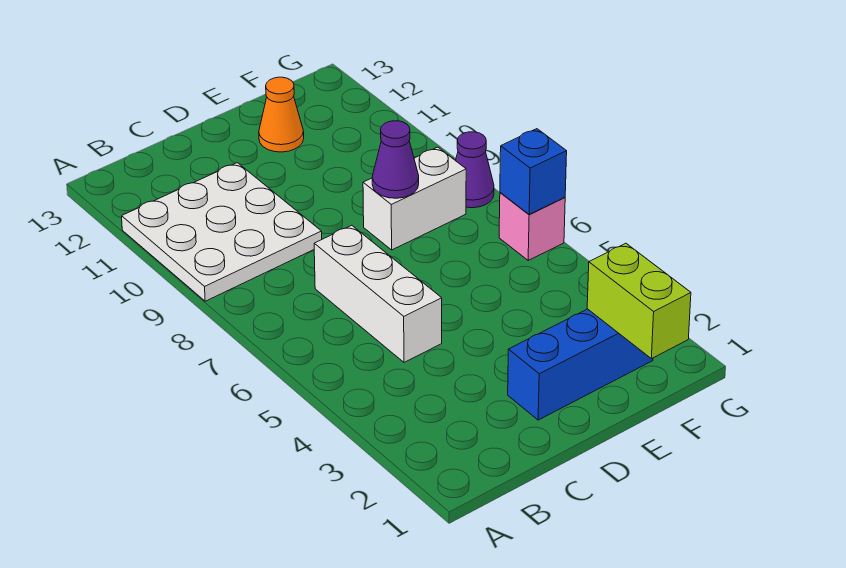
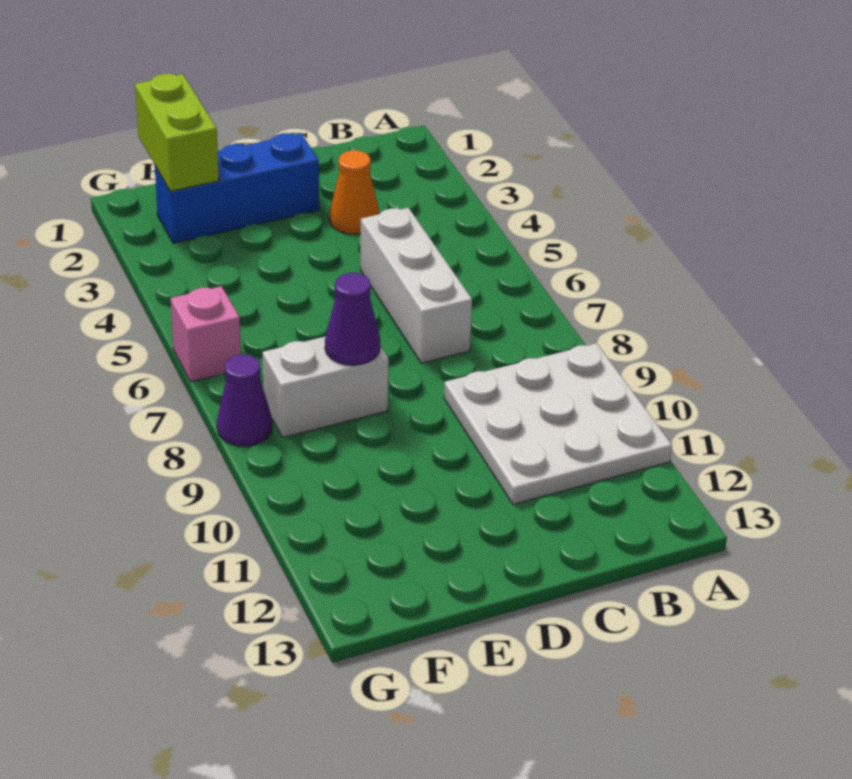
orange 1x1 cone [259,77,304,152] -> orange 1x1 cone moved to [330,150,379,234]
blue 1x1 brick [500,129,567,215] -> none

